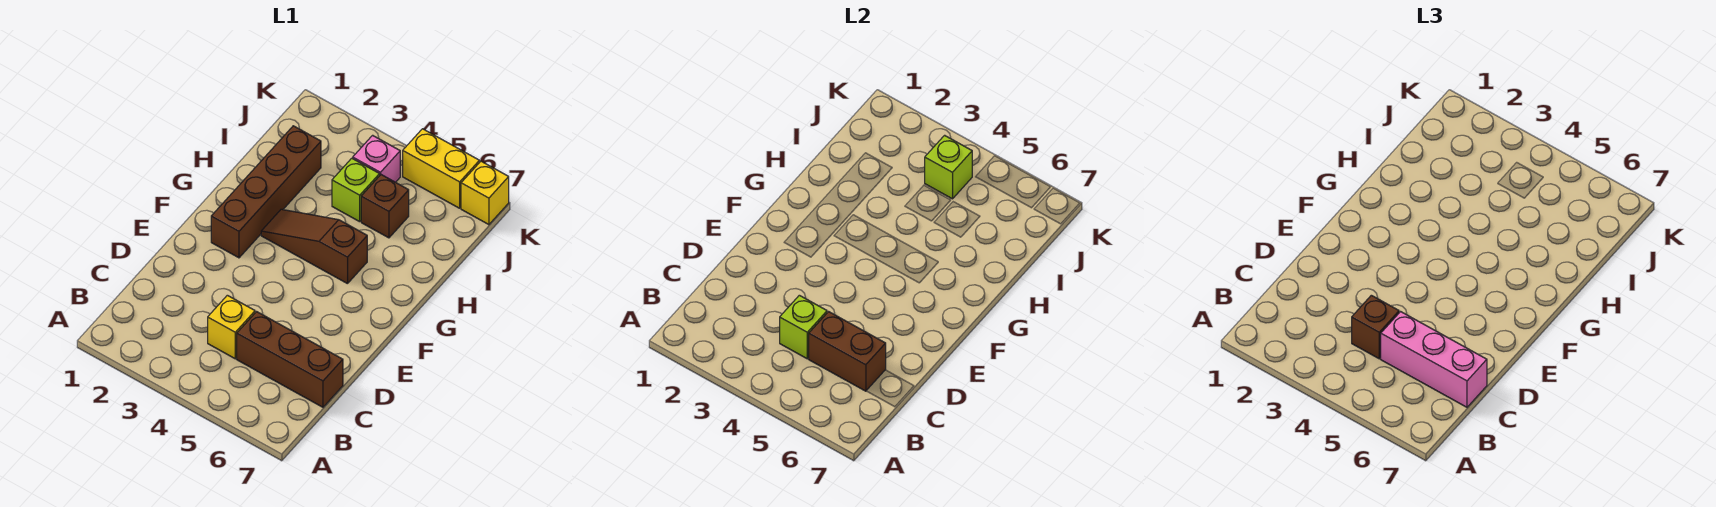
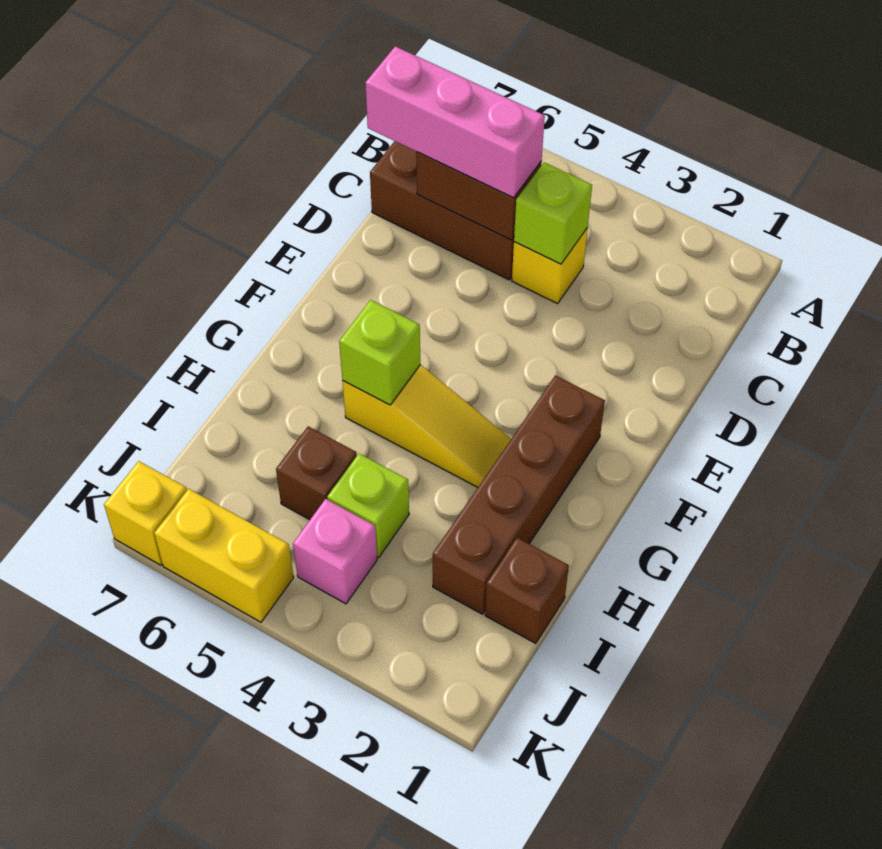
brown 1x1 brick [1352,295,1399,359] -> brown 1x1 brick moved to [485,538,569,643]
brown 1x3 slope [261,209,367,284] -> yellow 1x3 slope [342,365,511,487]
lime 1x1 brick [925,135,972,199] -> lime 1x1 brick moved to [339,300,420,405]

